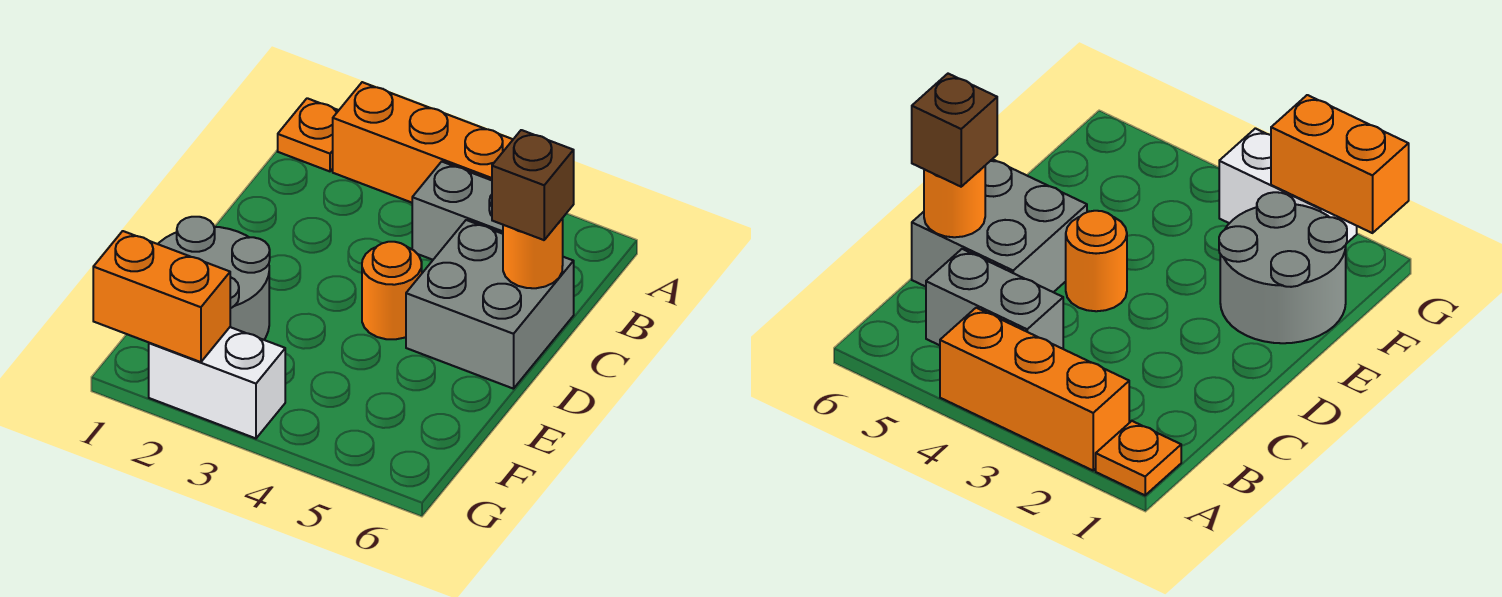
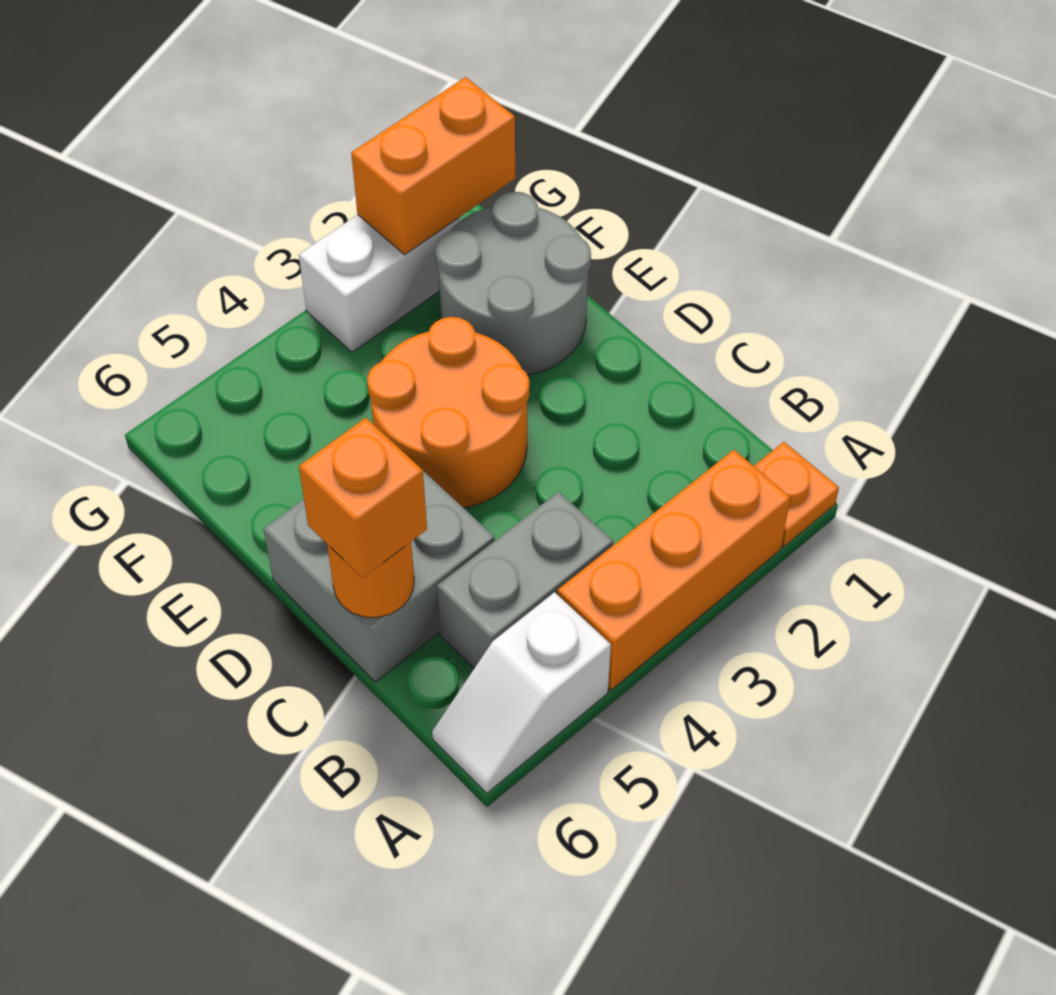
none -> white 1x2 slope [432,592,611,793]
brown 1x1 brick [492,130,574,240] -> orange 1x1 brick [299,418,427,578]
orange 1x1 round brick [362,242,422,339] -> orange 2x2 round brick [367,317,529,508]

